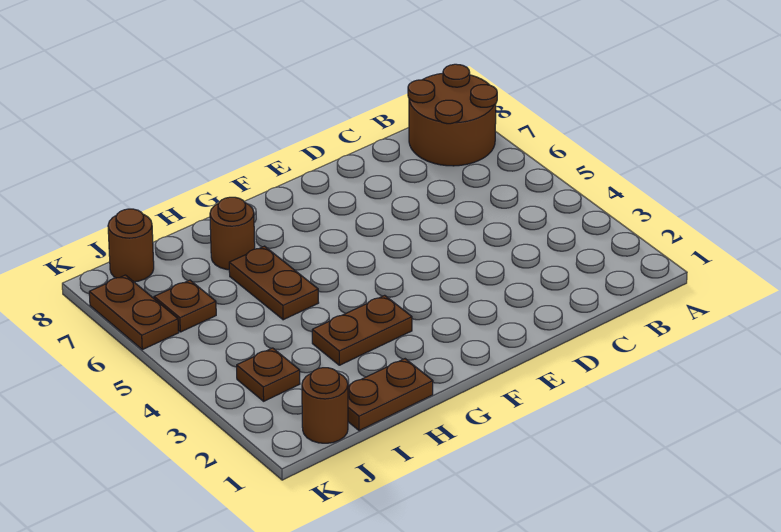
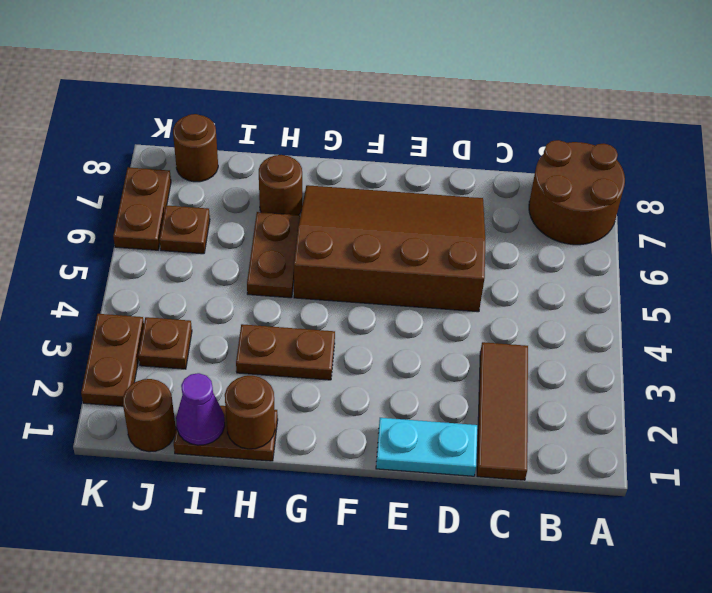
none -> brown 1x3 tile [477,342,528,480]
none -> cyan 1x2 plate [376,418,477,476]
none -> brown 3x4 slope [294,185,485,312]
none -> brown 1x1 round brick [225,376,275,449]
none -> purple 1x1 cone [176,373,225,445]
none -> brown 1x2 plate [81,314,144,406]

